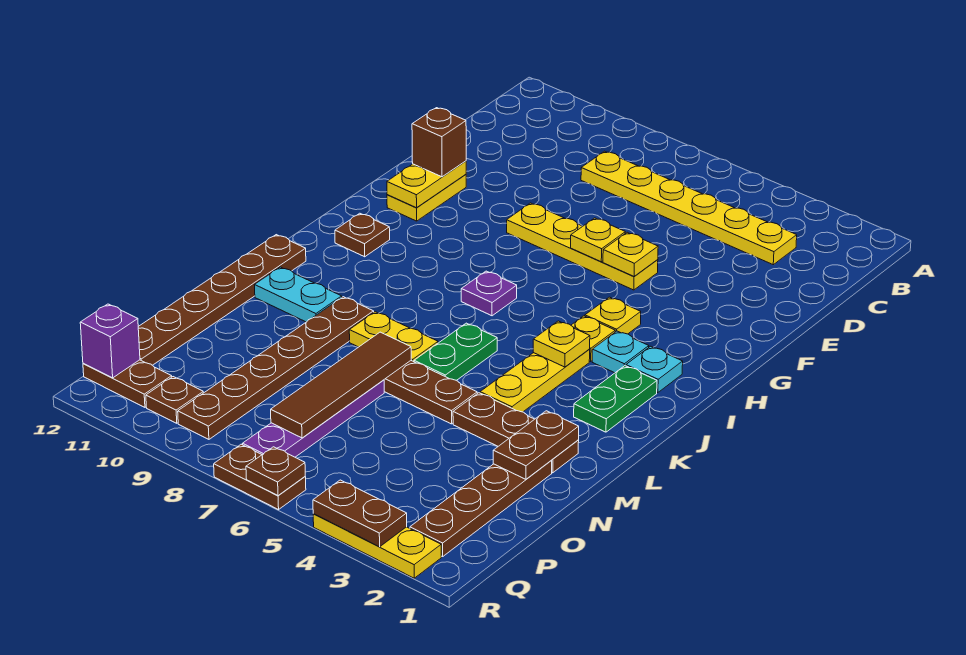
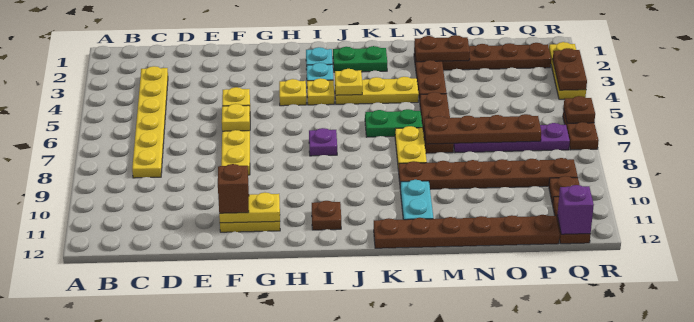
brown 1x4 tile [271,332,411,438] -> brown 1x4 plate [424,114,541,144]

